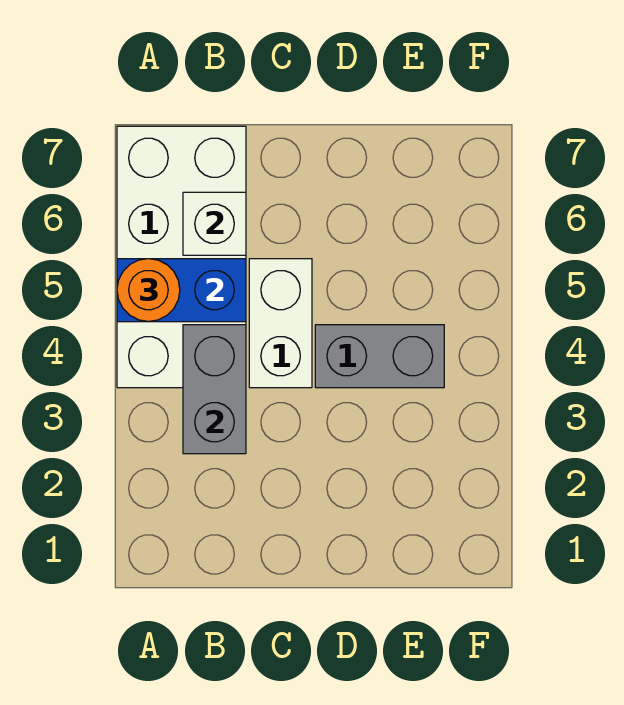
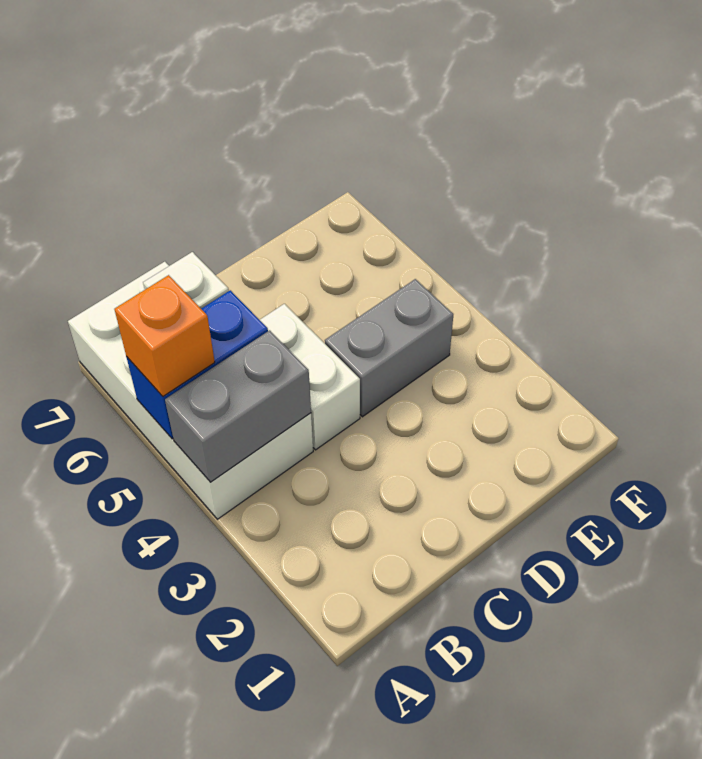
orange 1x1 round brick [117,259,180,322] -> orange 1x1 brick [114,275,215,396]
grey 1x2 brick [183,325,246,454] -> grey 1x2 brick turned to [165,330,311,482]

